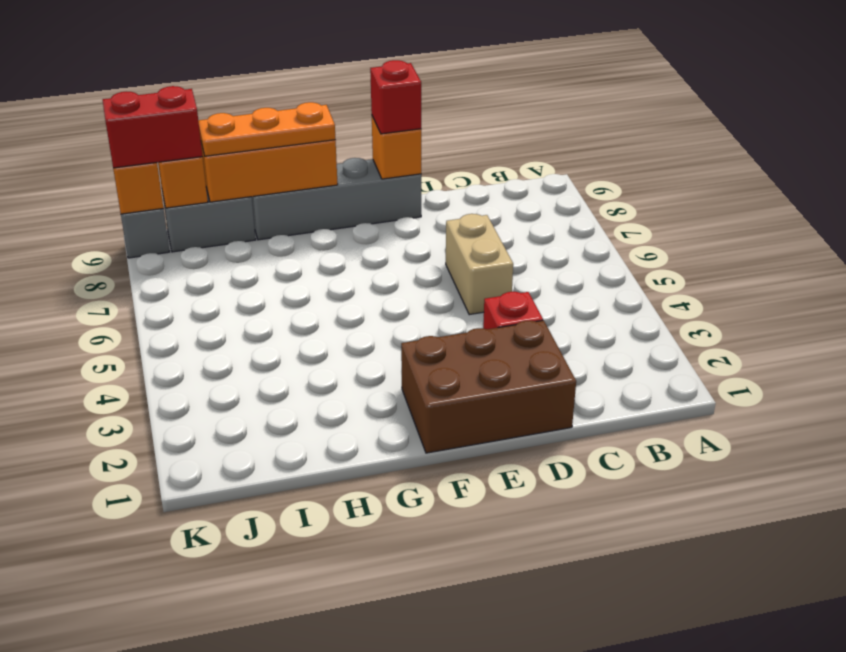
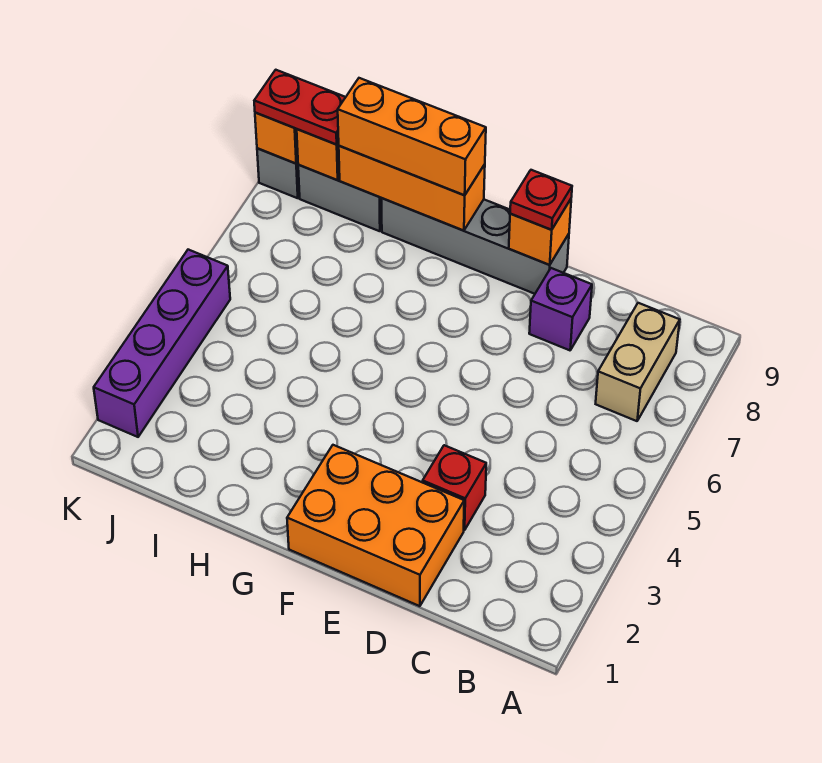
brown 2x3 brick [401,320,576,453] -> orange 2x3 brick [287,445,464,606]
tan 1x2 brick [446,214,513,315] -> tan 1x2 brick moved to [596,303,680,421]
none -> purple 1x1 brick [529,268,592,350]
red 1x1 brick [370,60,421,134] -> red 1x1 plate [510,170,572,230]
orange 1x3 plate [198,102,335,156] -> orange 1x3 brick [338,78,486,195]
red 1x2 brick [103,86,203,168] -> red 1x2 plate [254,70,346,145]
none -> purple 1x4 brick [94,250,230,437]

